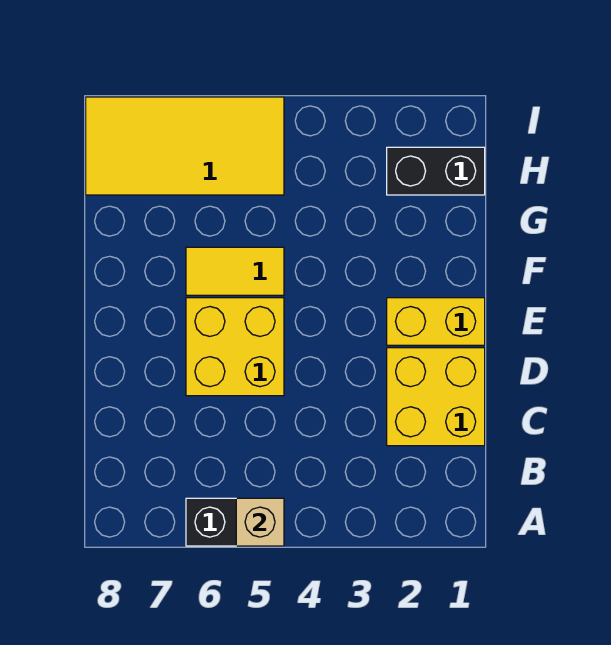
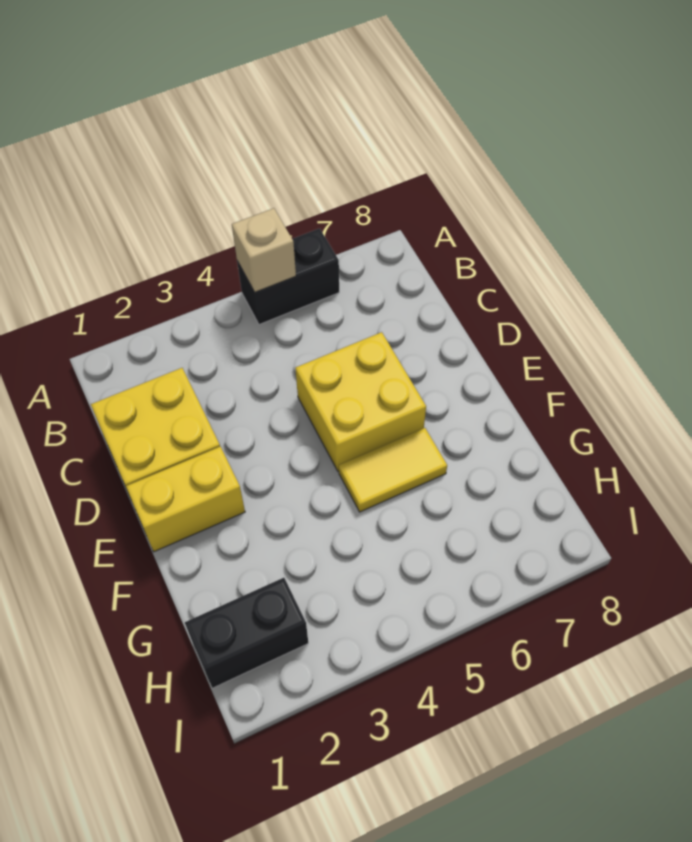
yellow 2x4 tile [86,97,284,195] -> none

